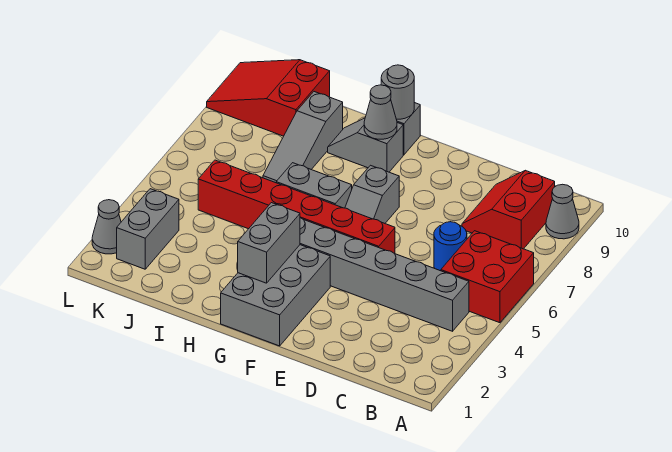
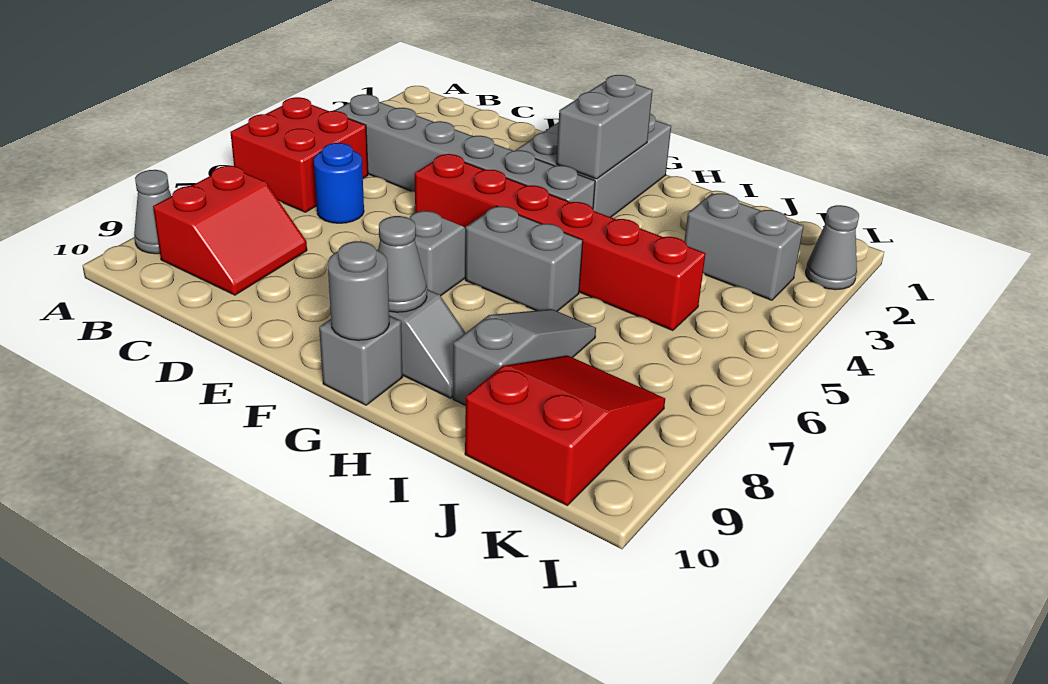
red 2x3 slope [207,60,330,136] -> red 2x3 slope turned to [465,356,665,505]
grey 1x2 brick [117,189,179,269] -> grey 1x2 brick turned to [684,193,804,300]

